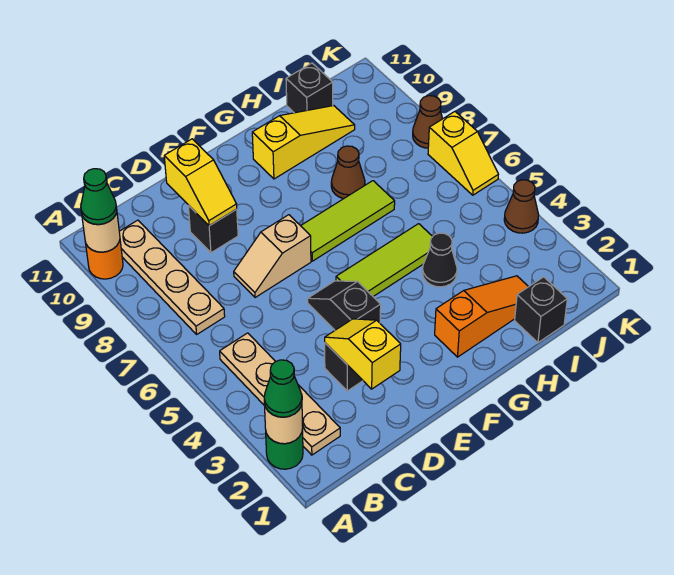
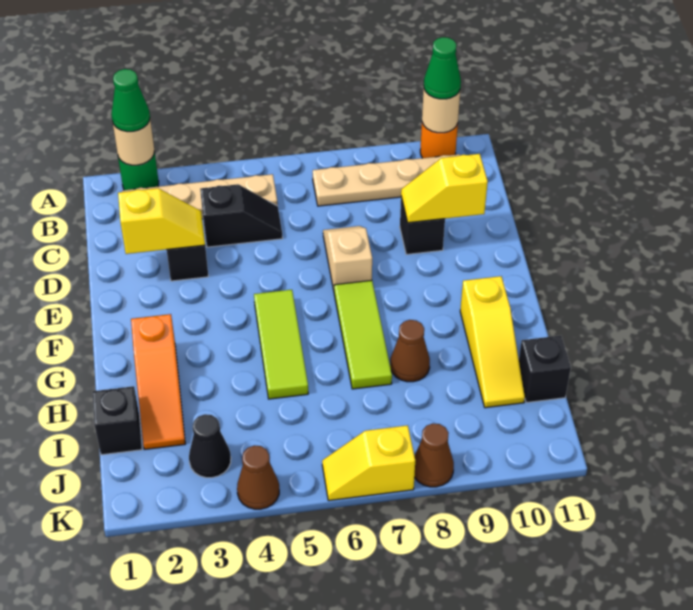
black 1x2 slope [308,281,381,330] -> black 1x2 slope moved to [200,184,283,247]
black 1x1 cone [422,233,457,287] -> black 1x1 cone moved to [189,414,231,478]

